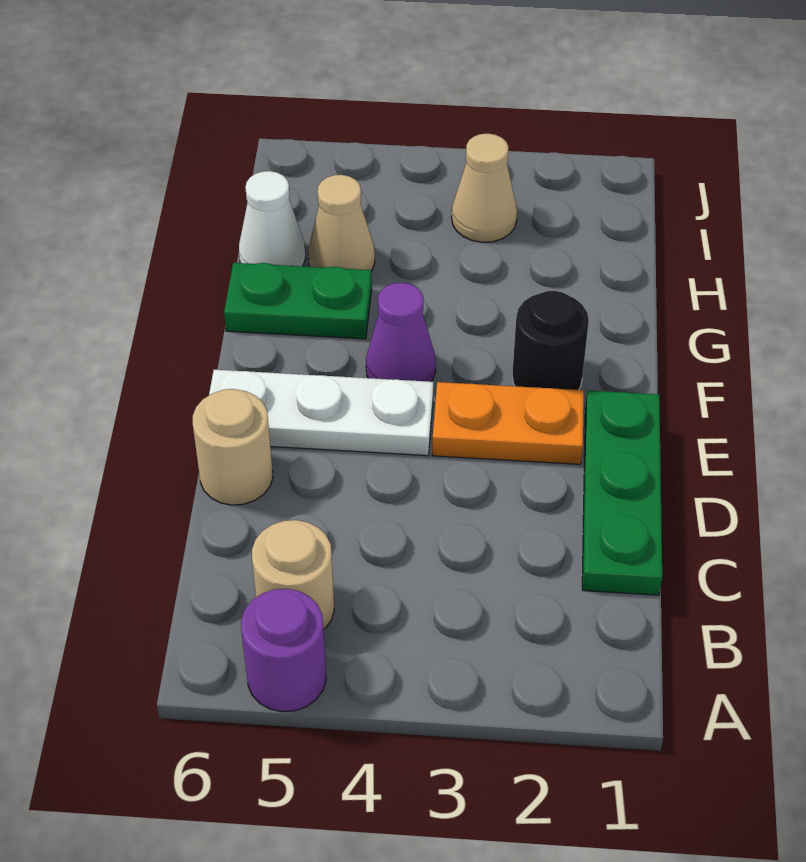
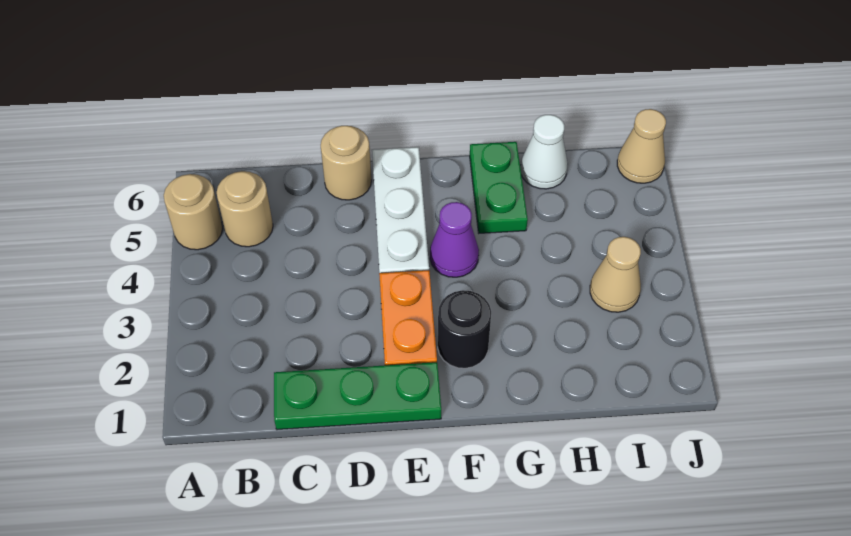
purple 1x1 round brick [241,589,326,712] -> tan 1x1 round brick [164,174,222,250]
tan 1x1 cone [308,175,375,271] -> tan 1x1 cone moved to [617,109,666,183]

